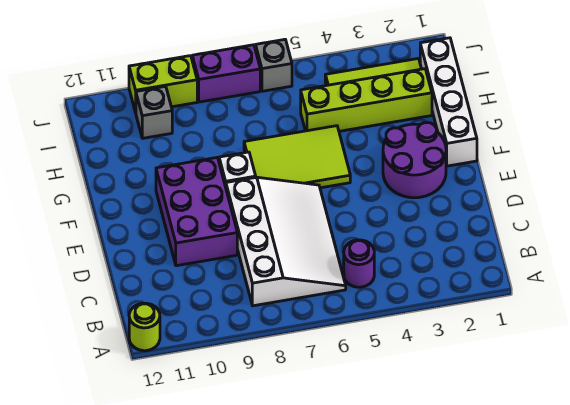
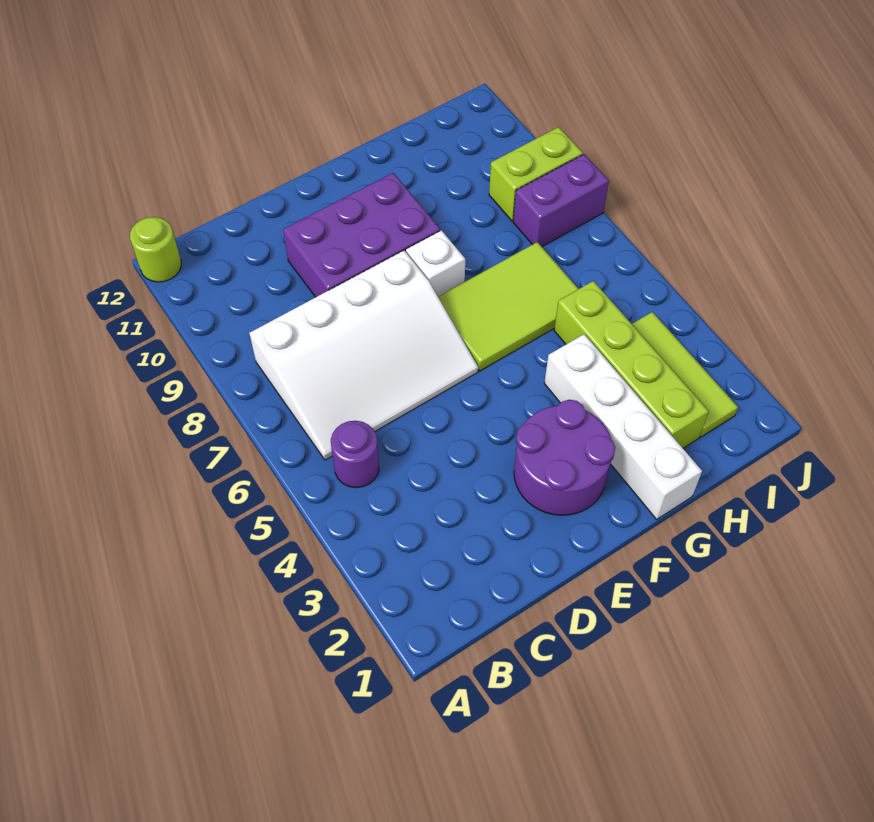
white 1x4 brick [420,38,477,166] -> white 1x4 brick turned to [544,334,702,519]
lime 2x3 tile [244,126,350,188] -> lime 2x3 tile turned to [438,242,578,371]
grey 1x1 brick [136,86,172,138] -> none
grey 1x1 brick [256,39,292,91] -> none
purple 1x2 brick [192,45,260,102] -> purple 1x2 brick turned to [513,154,609,247]
lime 1x2 brick [129,56,197,113] -> lime 1x2 brick turned to [489,127,583,221]

